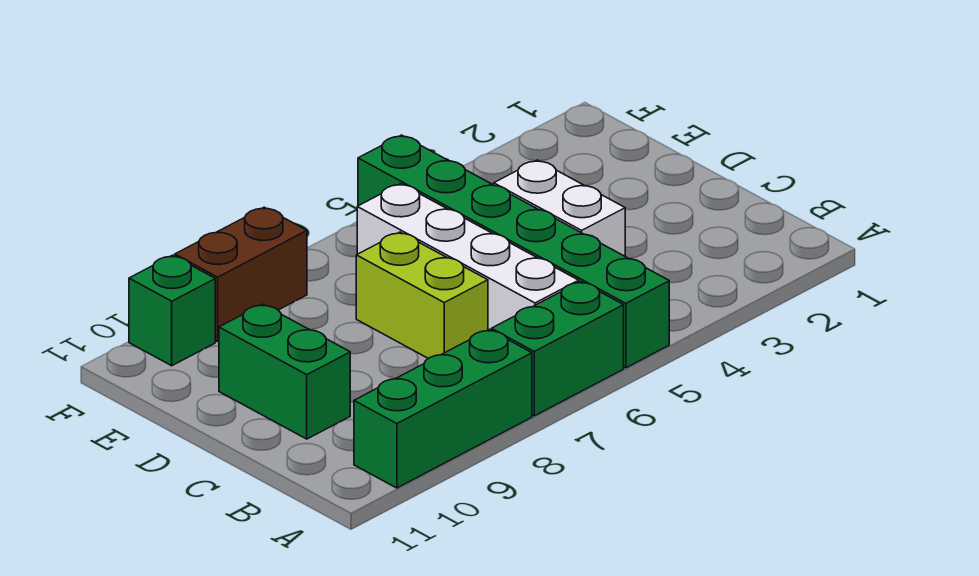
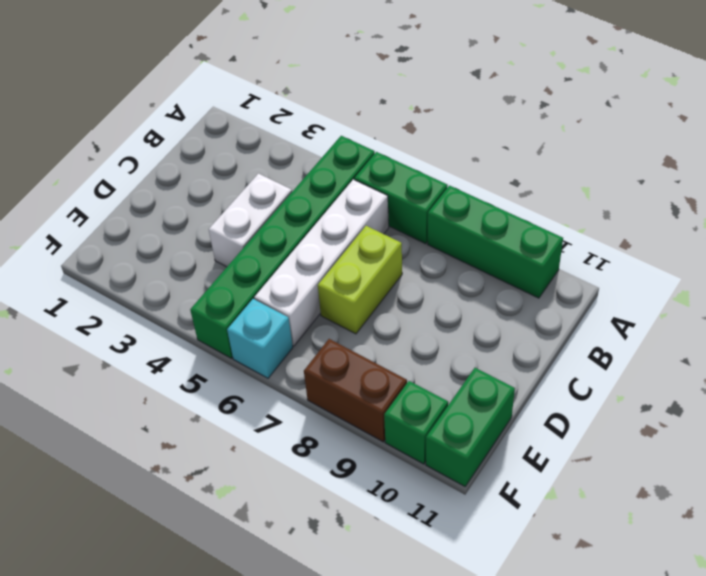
green 1x2 brick [219,304,350,439] -> green 1x2 brick moved to [426,368,515,486]
none -> cyan 1x1 brick [227,299,293,378]

